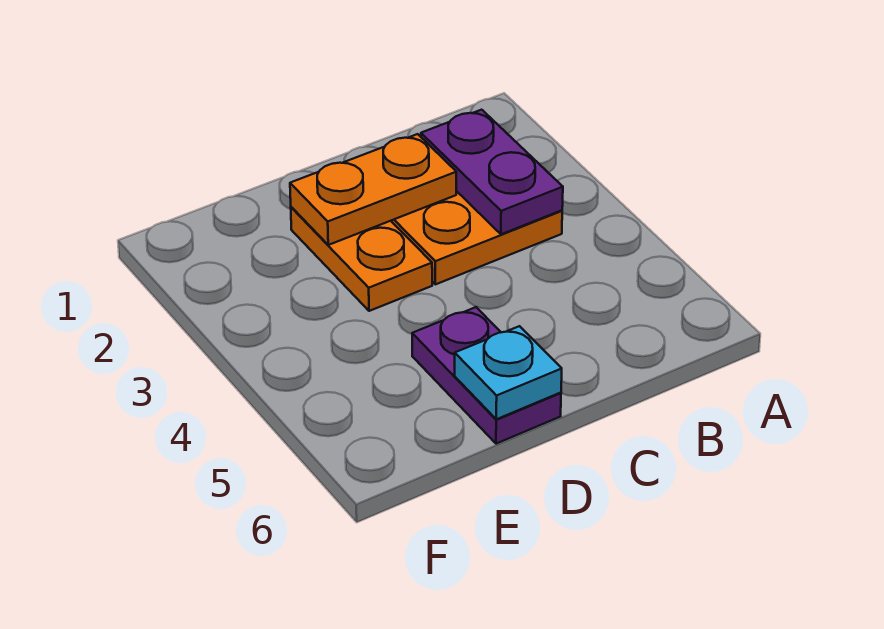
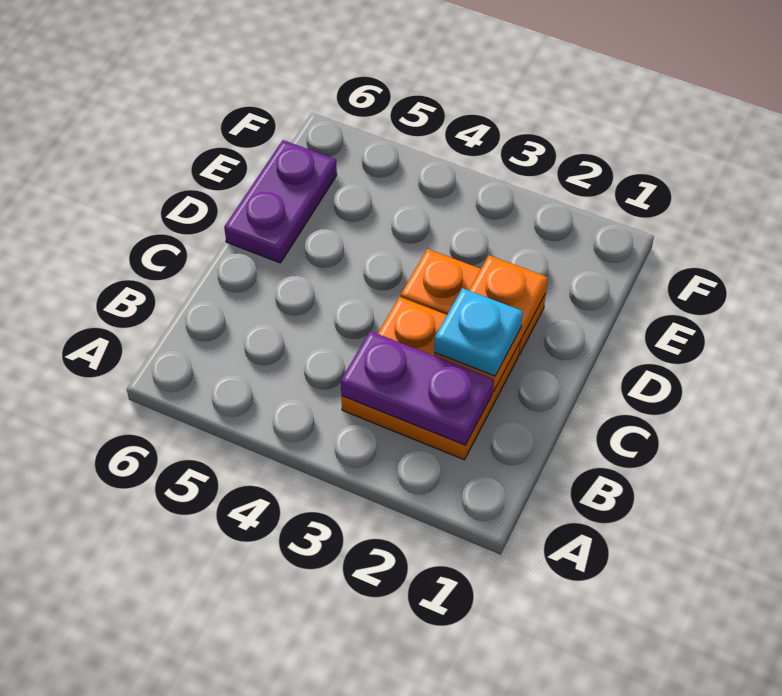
purple 1x2 plate [412,307,561,444] -> purple 1x2 plate turned to [224,140,337,263]
cyan 1x1 plate [455,326,562,419] -> cyan 1x1 plate moved to [434,288,523,376]

